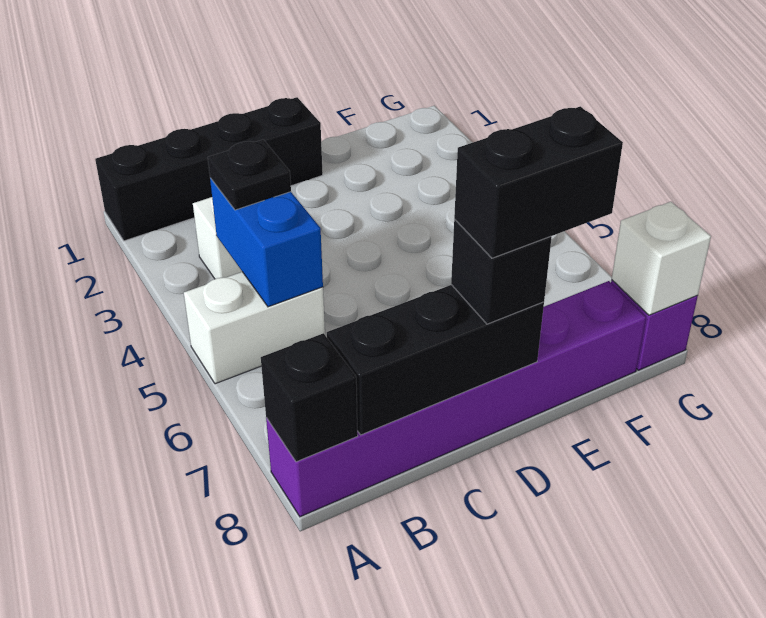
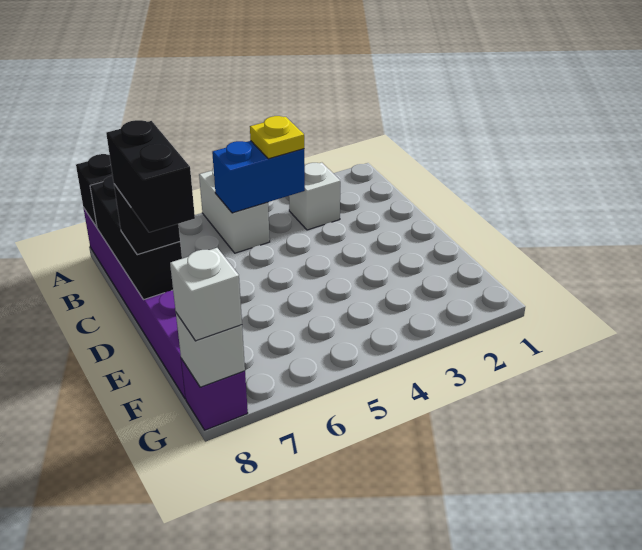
black 1x4 brick [95,97,323,241] -> none
black 1x1 plate [208,140,291,210] -> yellow 1x1 plate [250,116,304,159]
none -> white 1x1 brick [170,248,242,341]

